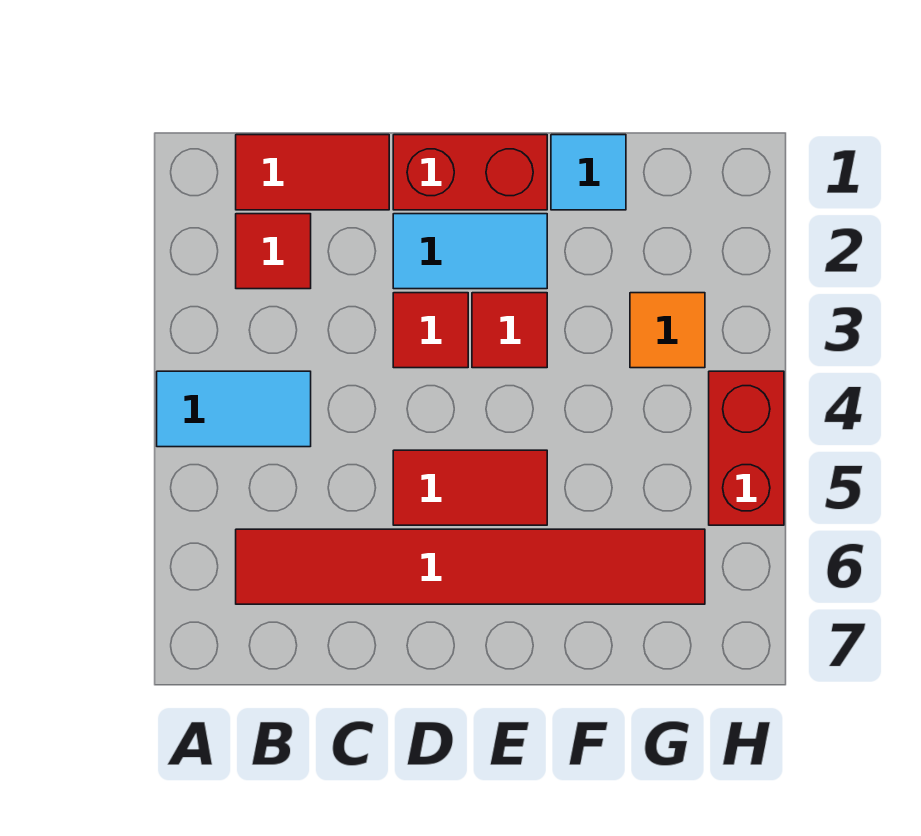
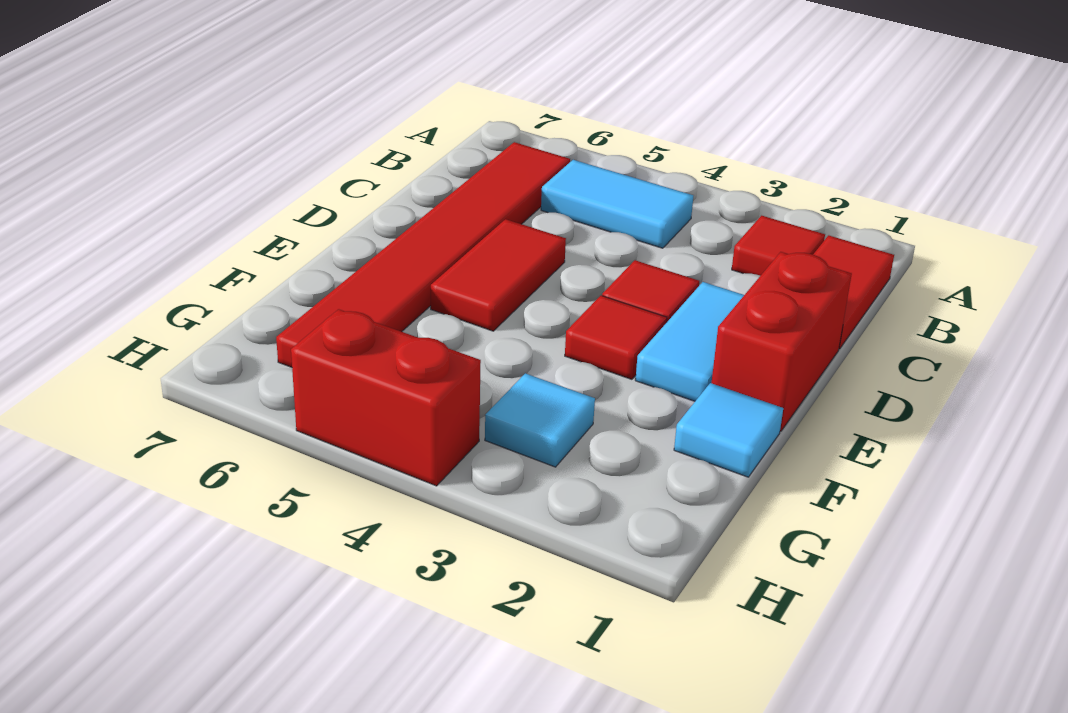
cyan 1x2 tile [157,371,311,447] -> cyan 1x2 tile turned to [541,160,693,248]
orange 1x1 tile [630,293,705,368] -> cyan 1x1 tile [485,373,595,467]

